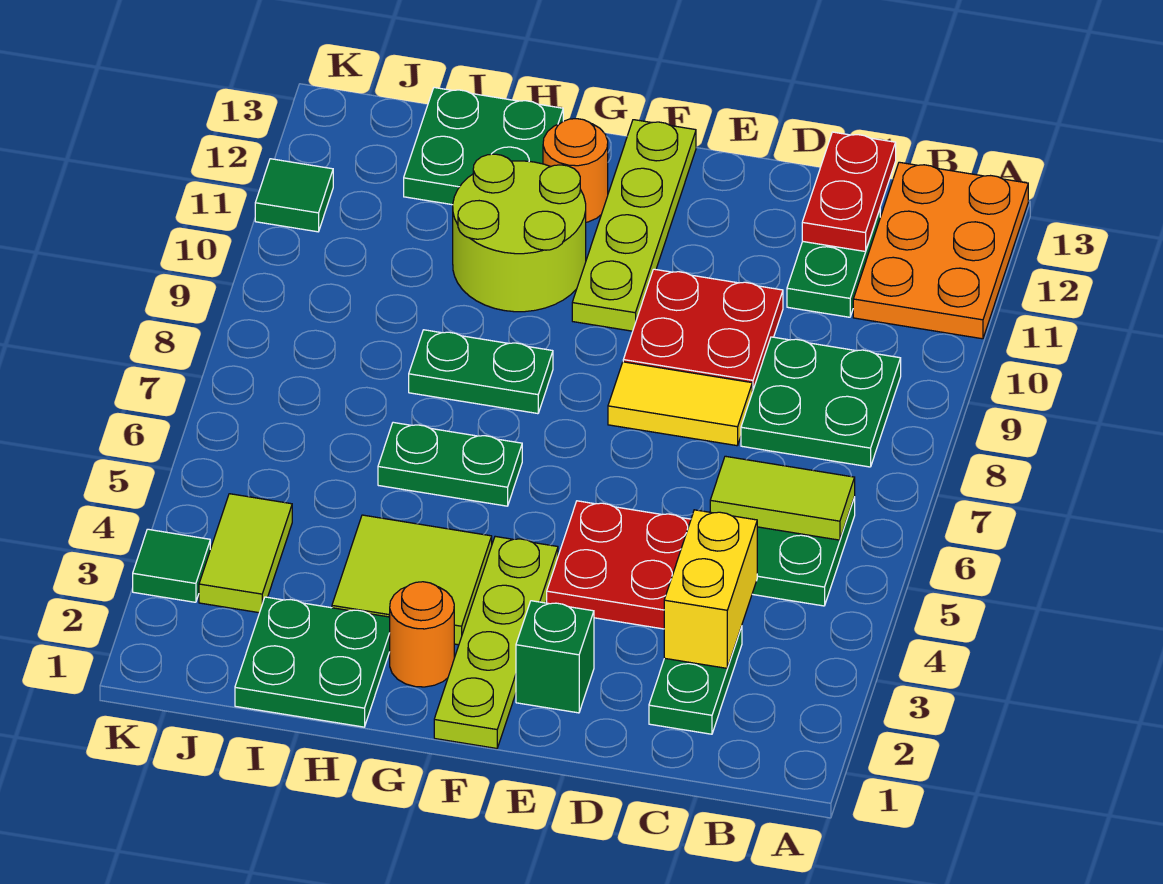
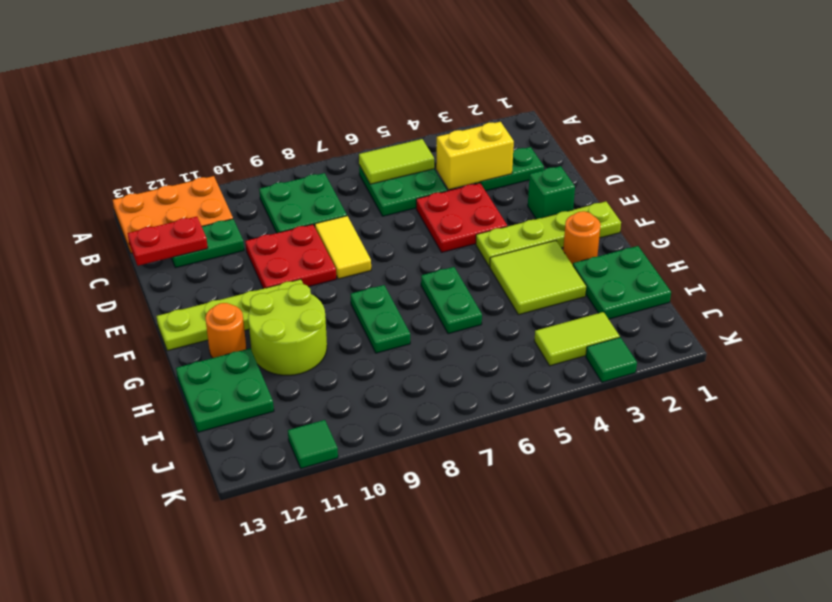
lime 1x2 tile [710,456,855,540] -> lime 1x2 tile turned to [359,139,434,184]

